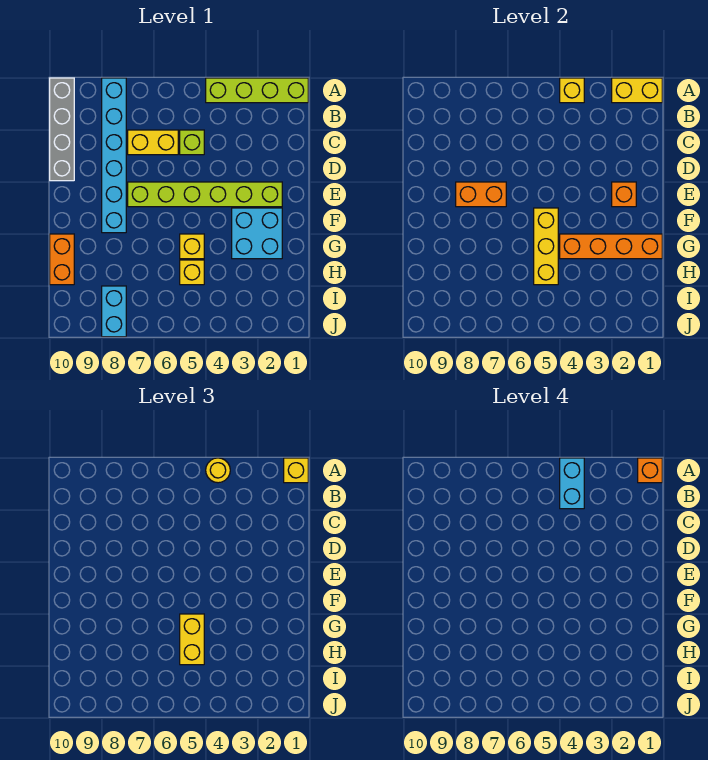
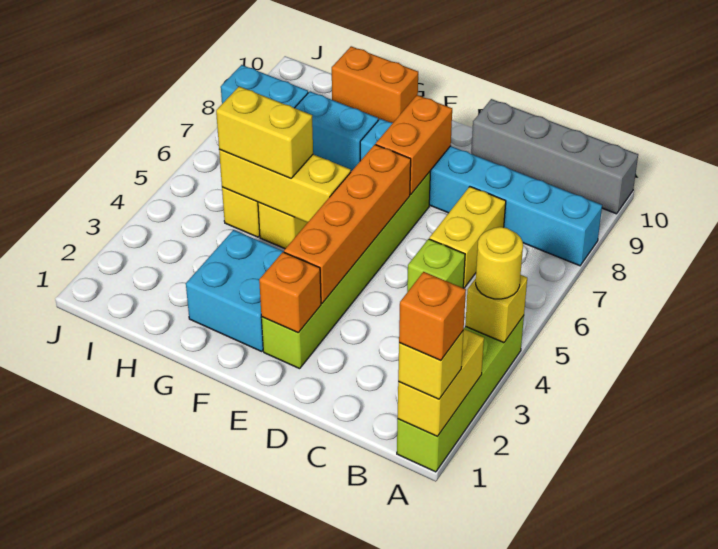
cyan 1x2 brick [560,458,584,509] -> cyan 1x2 brick moved to [295,92,378,171]
orange 1x4 brick [560,234,662,259] -> orange 1x4 brick moved to [284,145,411,303]

